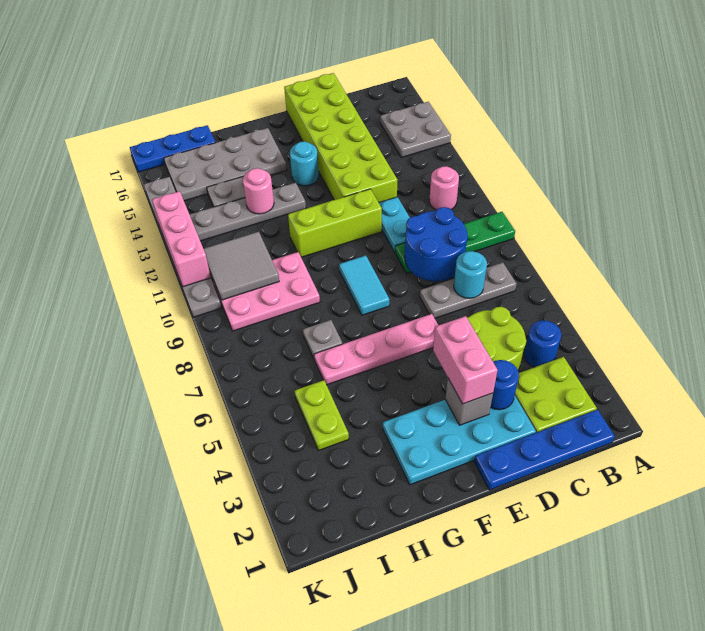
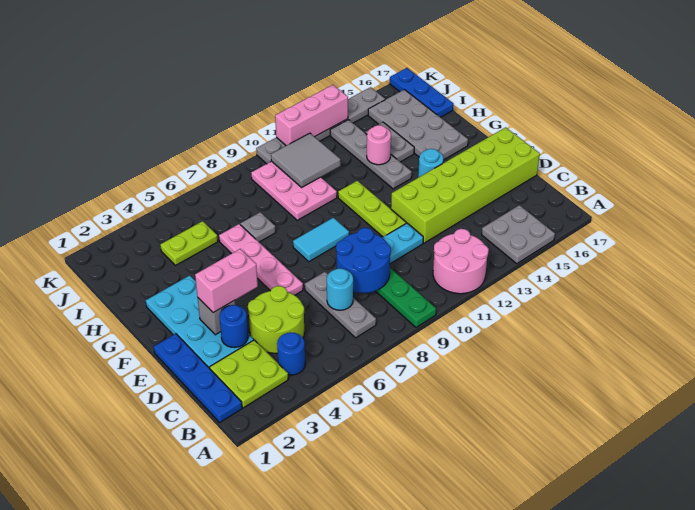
pink 1x1 round brick [429,166,459,210] -> pink 2x2 round brick [433,229,489,294]
lime 1x3 brick [288,189,382,257] -> lime 1x3 plate [338,181,406,237]

